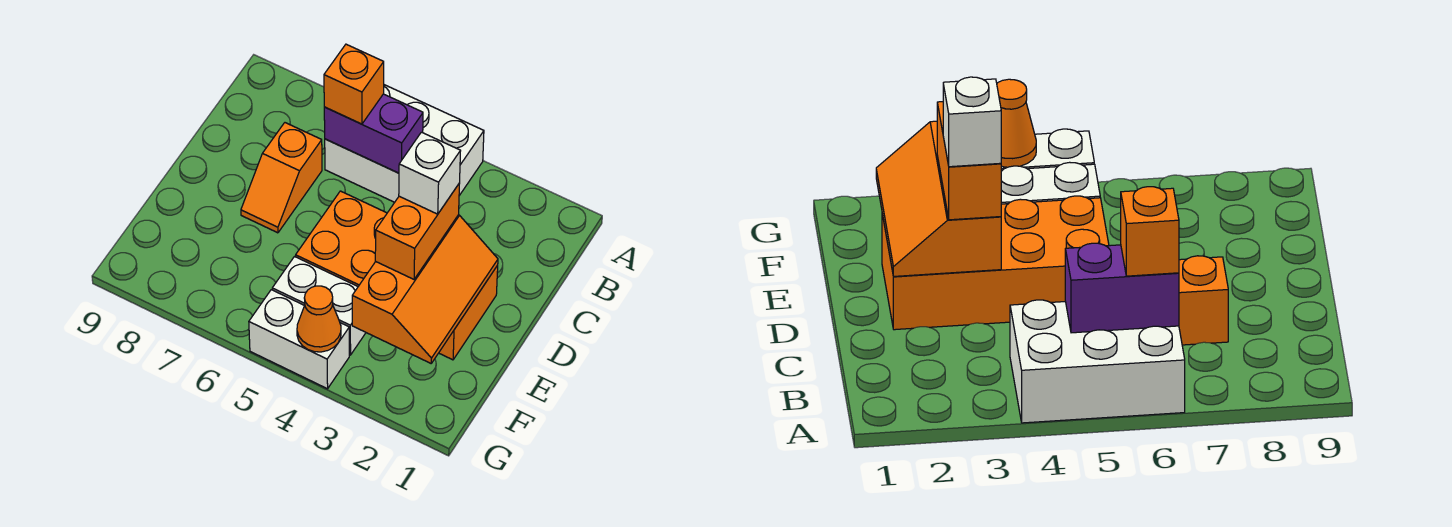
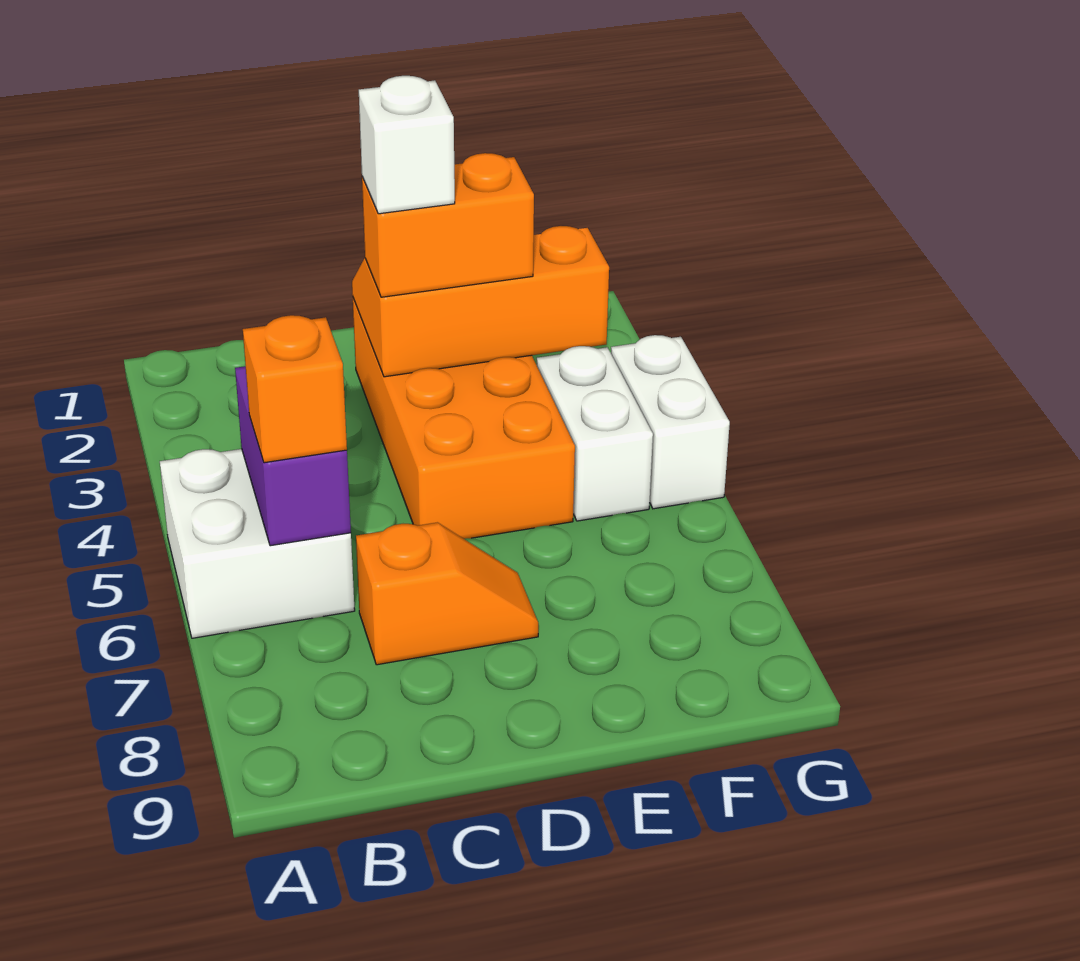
white 2x3 brick [325,85,484,202] -> white 2x2 brick [160,449,355,638]
orange 1x1 cone [297,286,341,352] -> none

